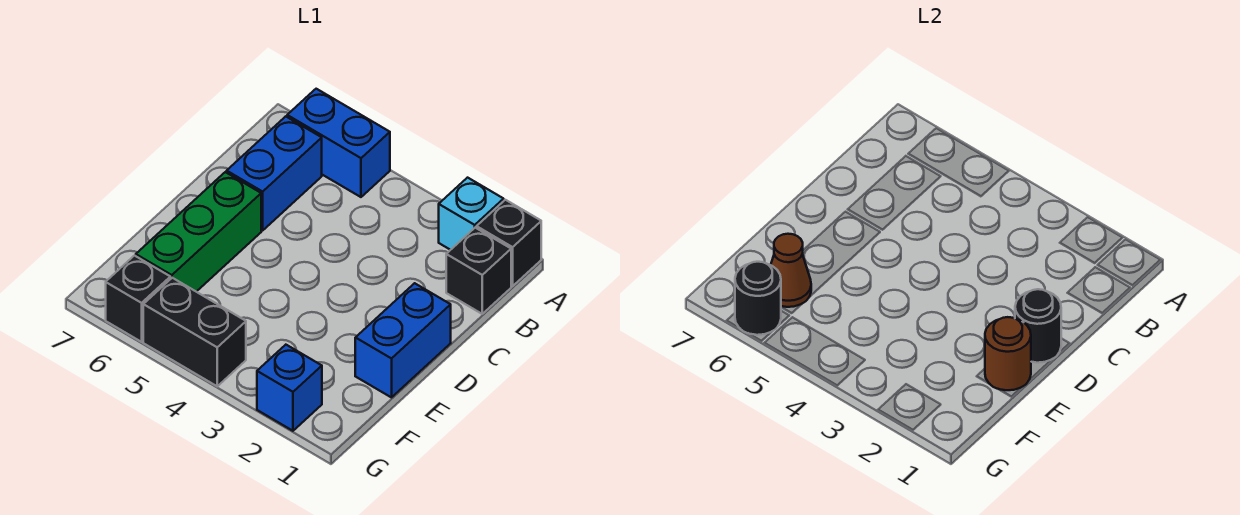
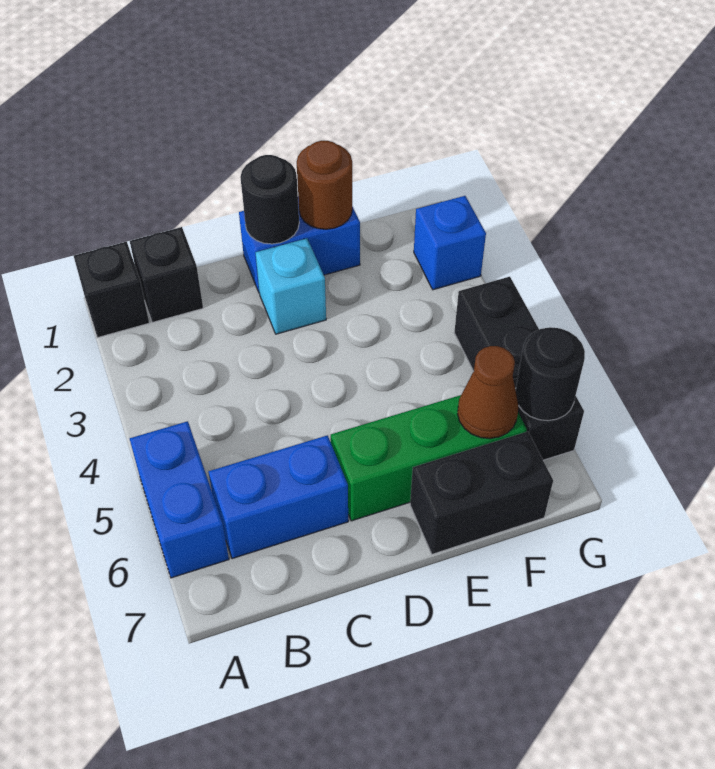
cyan 1x1 brick [439,178,504,250] -> cyan 1x1 brick moved to [256,238,326,334]
none -> black 1x2 brick [410,432,553,554]

